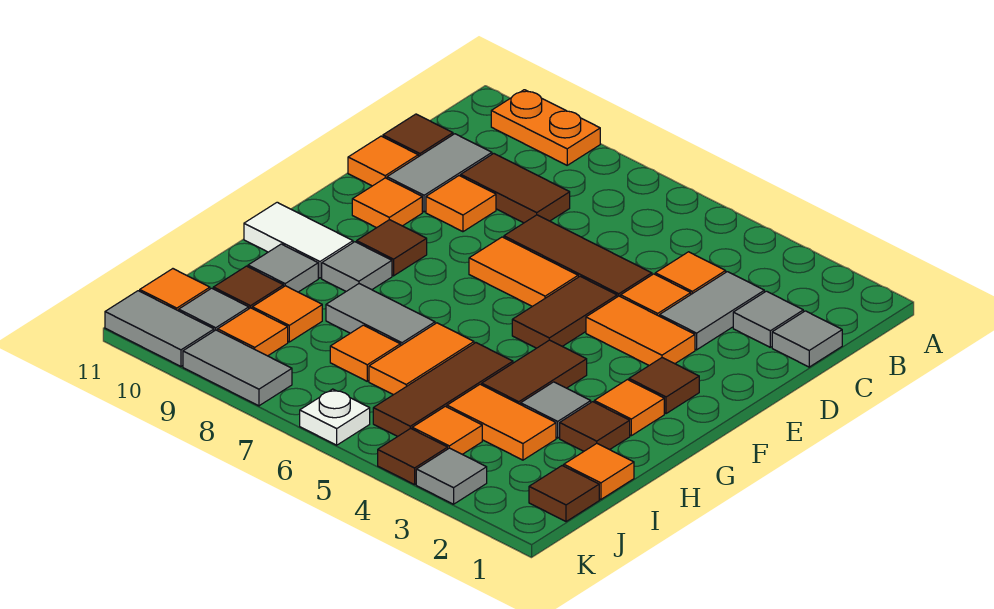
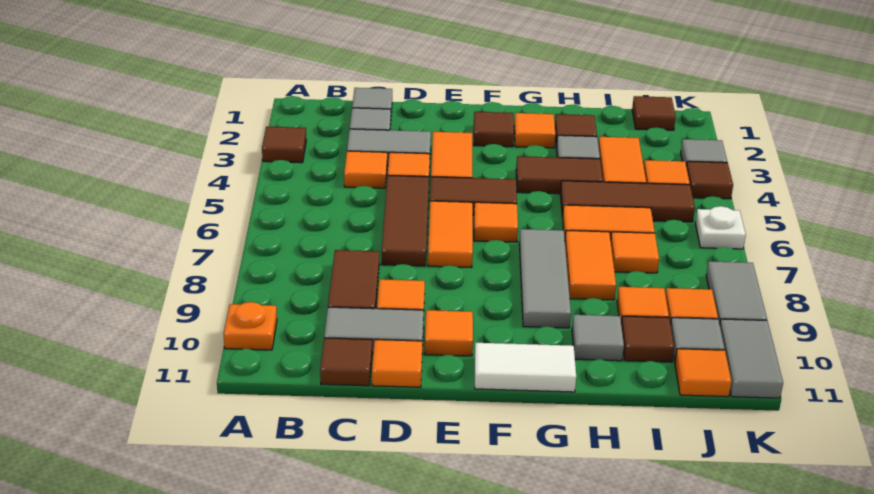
orange 1x2 plate [491,90,600,165] -> orange 1x1 plate [224,302,277,350]
brown 1x1 tile [357,220,427,276] -> brown 1x1 tile moved to [262,127,306,163]
grey 1x1 tile [322,242,392,291] -> grey 1x3 tile [519,229,571,328]
white 1x2 tile [244,202,353,278] -> white 1x2 tile turned to [475,343,576,392]
grey 1x2 tile [326,284,435,346] -> orange 1x2 tile [565,230,616,300]
orange 1x1 tile [564,444,634,500] -> orange 1x1 tile moved to [474,202,518,242]

